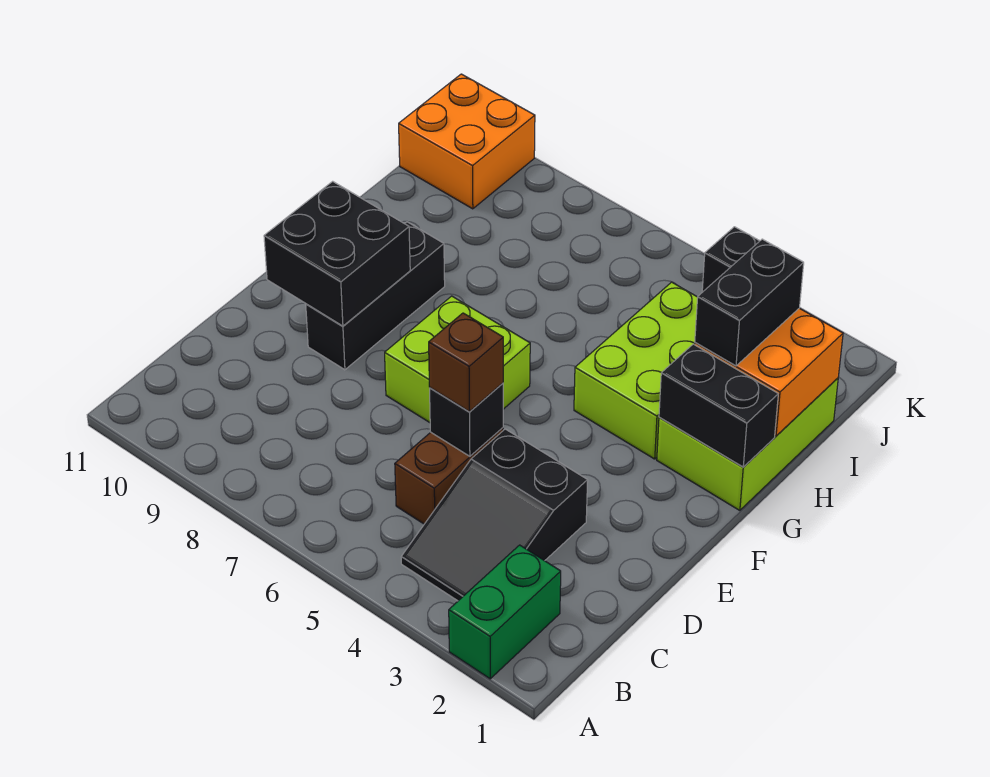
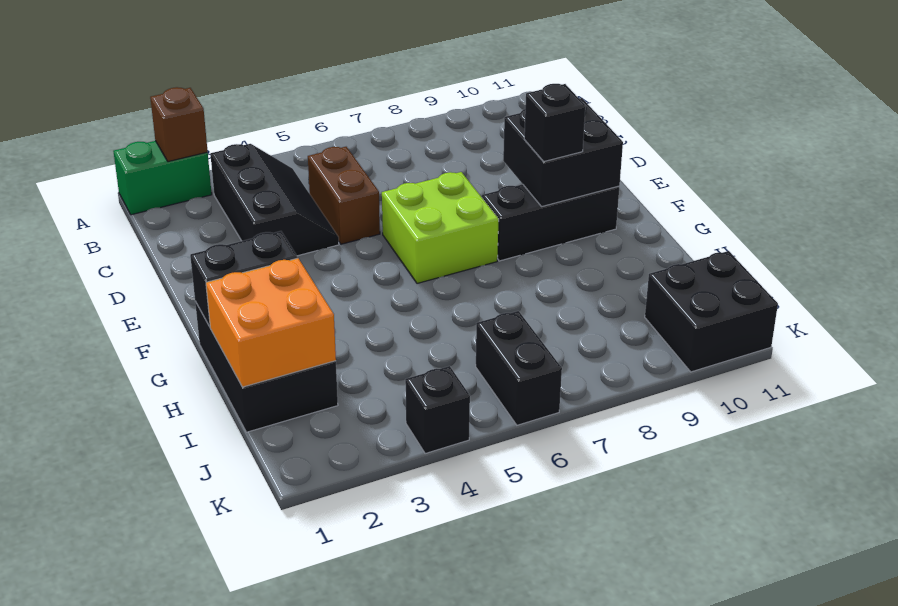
green 1x2 brick [449,545,561,679] -> green 1x2 brick turned to [113,141,212,215]
black 2x3 slope [401,429,588,601] -> black 2x3 slope turned to [210,144,339,256]
black 1x1 brick [430,383,503,456] -> black 1x1 brick moved to [524,84,585,162]
brown 1x1 brick [429,313,503,412] -> brown 1x1 brick moved to [150,87,208,162]
black 1x3 brick [306,222,445,370] -> black 1x3 brick turned to [482,184,619,261]
lime 2x3 brick [657,378,838,510] -> black 2x3 brick [195,301,338,432]
lime 2x3 brick [574,282,698,459] -> none
black 1x2 brick [695,239,804,366] -> black 1x2 brick moved to [476,311,562,425]
orange 2x2 brick [399,74,535,209] -> black 2x2 brick [645,251,778,372]

